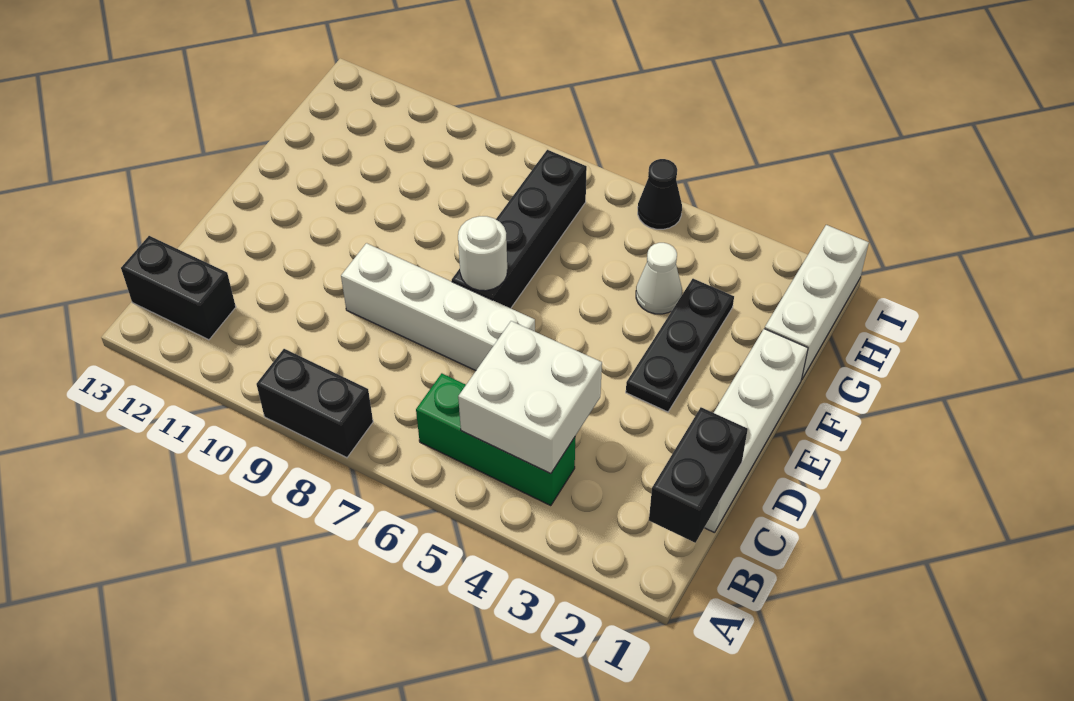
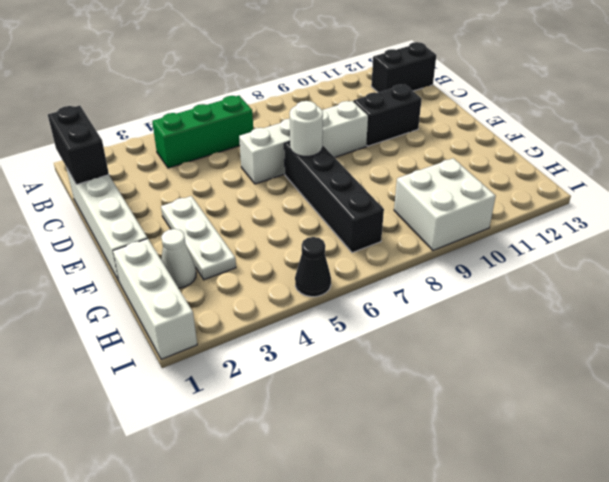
black 1x2 brick [256,349,373,458] -> black 1x2 brick moved to [353,84,422,146]
white 2x2 brick [458,321,602,474] -> white 2x2 brick moved to [394,158,496,250]
black 1x3 plate [626,279,734,412] -> white 1x3 plate [161,196,236,280]
white 1x1 cone [636,243,682,314] -> white 1x1 cone moved to [161,229,196,288]

